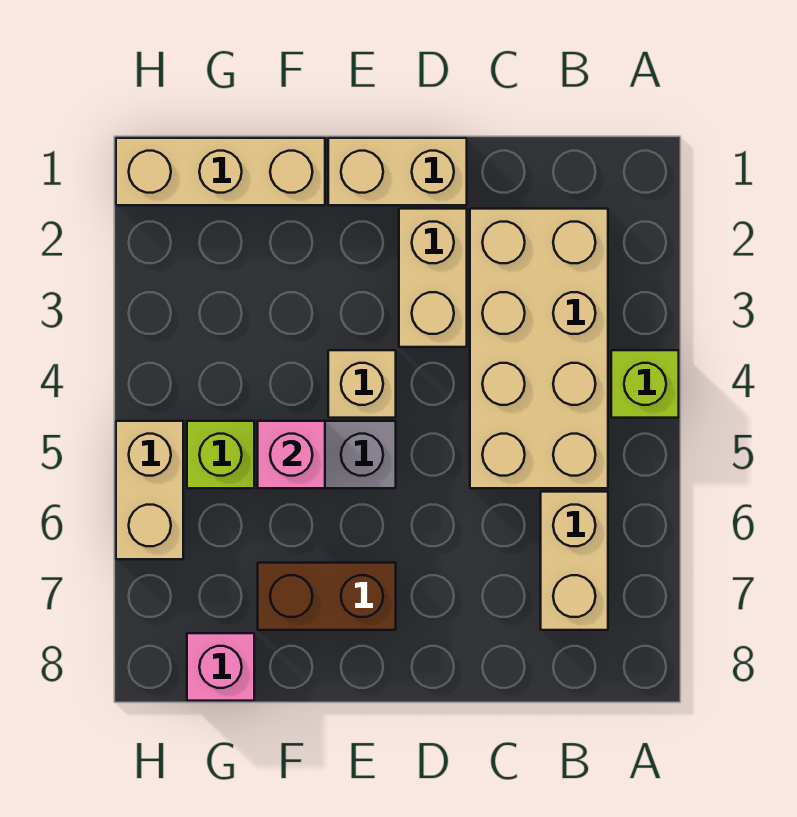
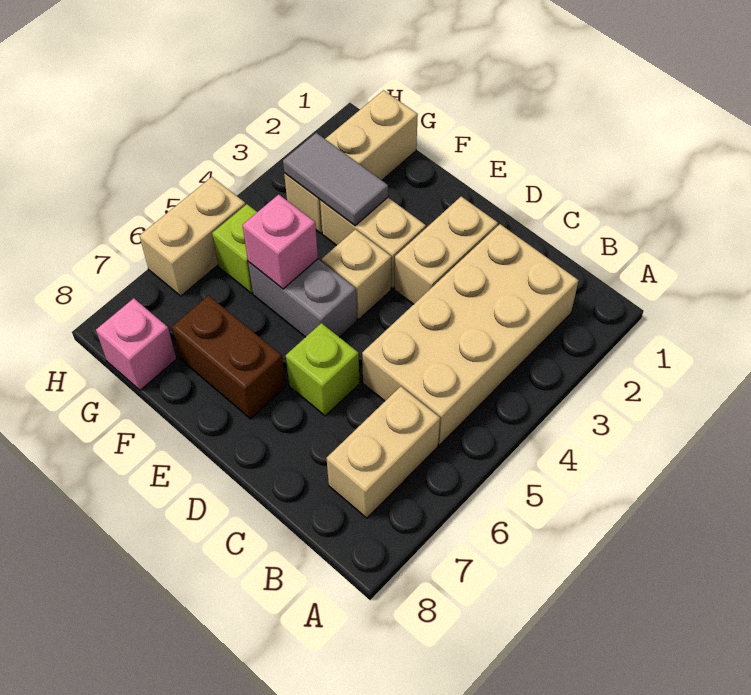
lime 1x1 brick [611,350,679,418] -> lime 1x1 brick moved to [286,323,360,416]
tan 1x2 brick [328,138,467,205] -> tan 1x2 brick moved to [320,198,426,288]
tan 1x3 brick [116,138,325,205] -> tan 1x3 brick turned to [284,90,418,233]
none -> grey 1x2 tile [283,133,388,226]

